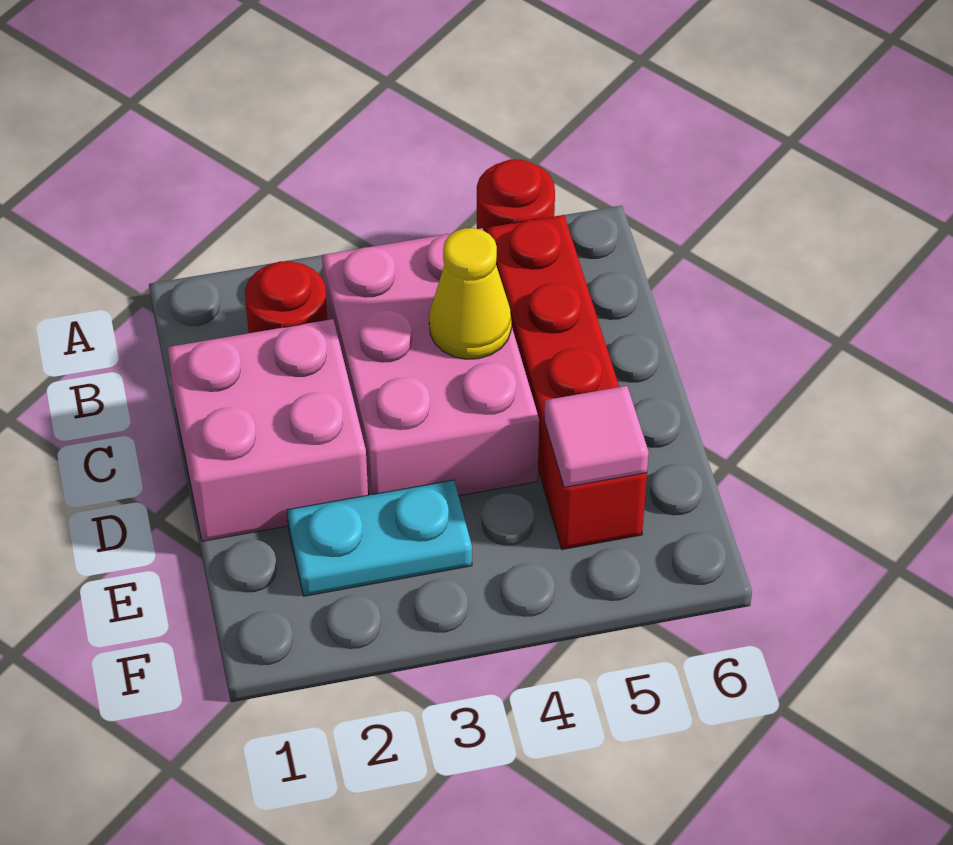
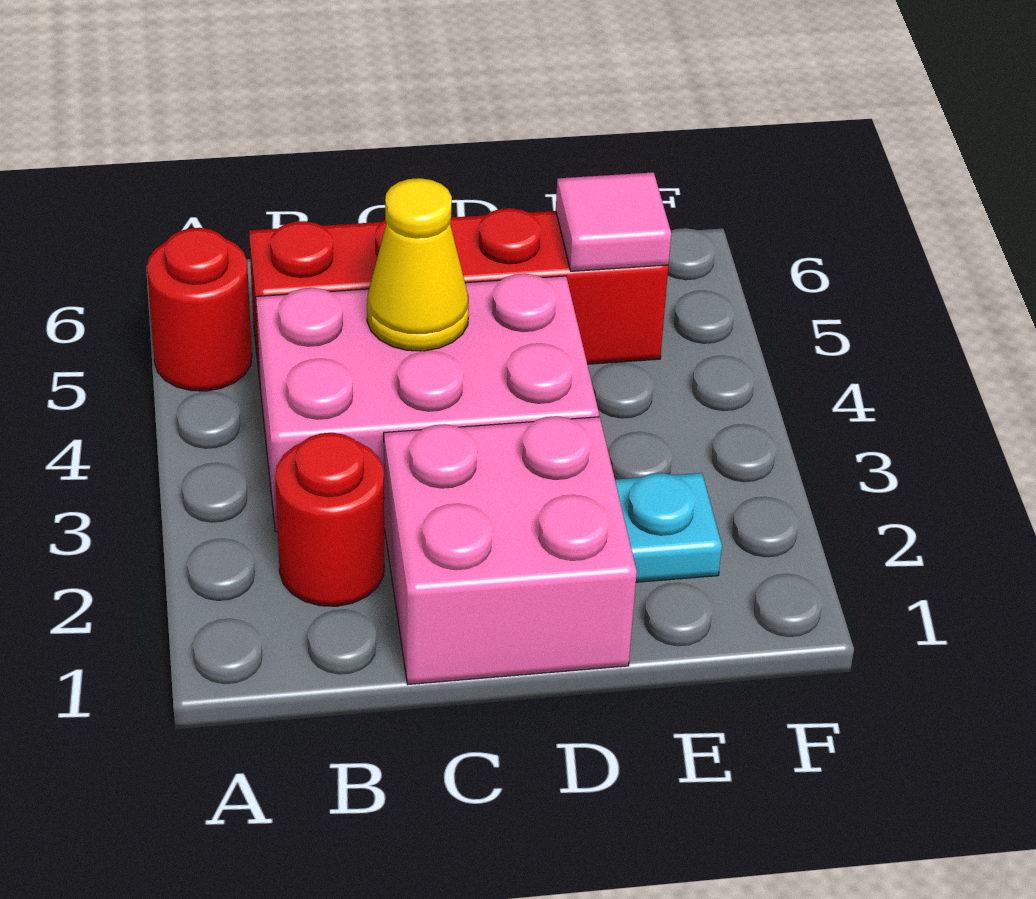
cyan 1x2 plate [287,480,472,596] -> cyan 1x1 plate [615,473,722,582]

